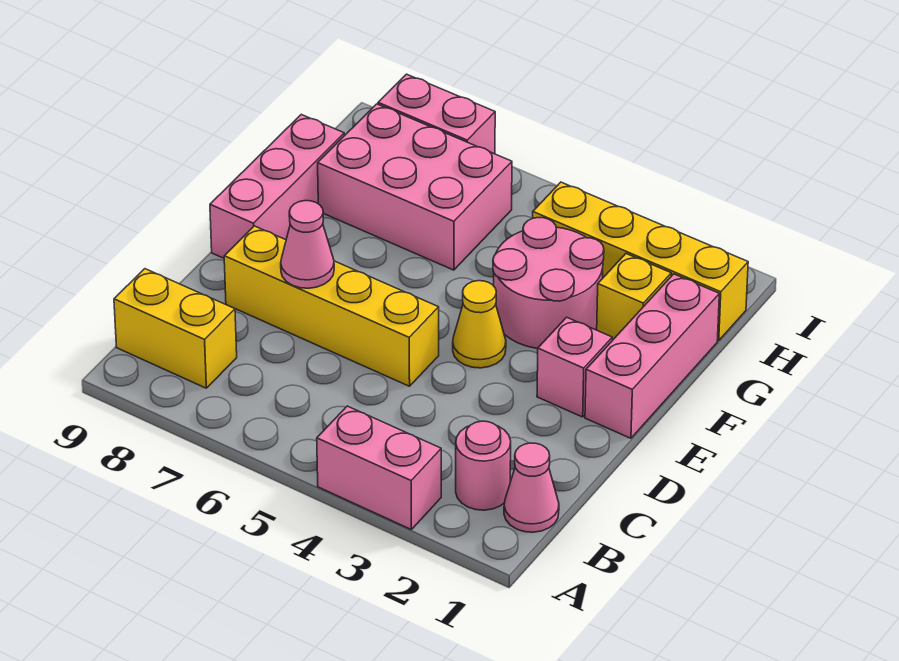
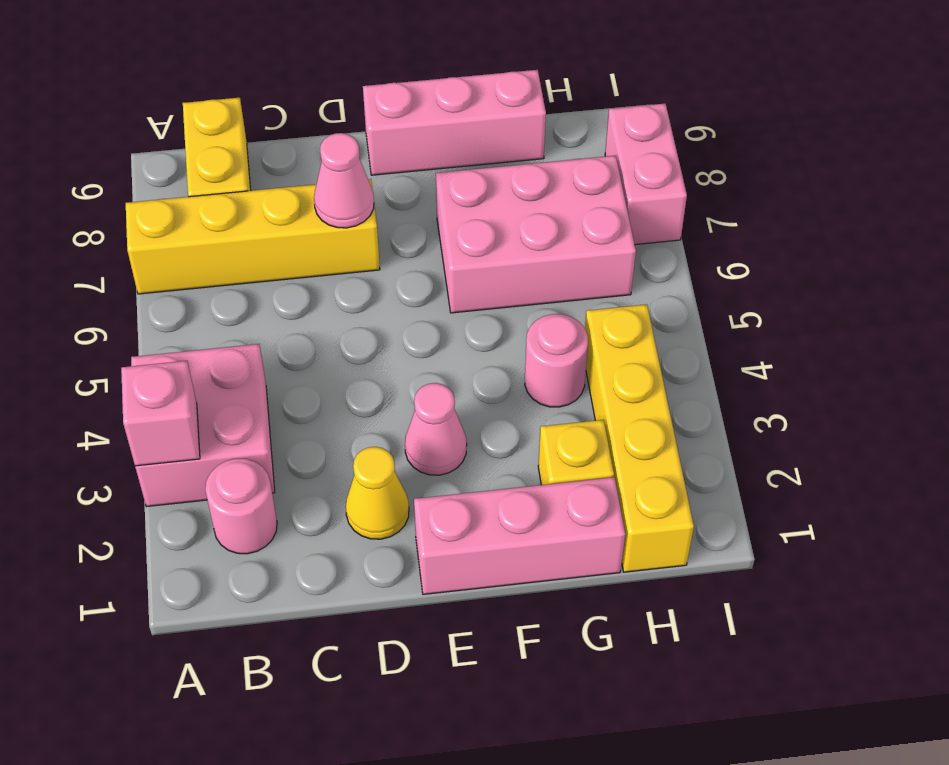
pink 1x2 brick [317,406,441,530] -> pink 2x2 brick [131,344,275,507]
pink 1x1 cone [504,443,559,532] -> pink 1x1 cone moved to [405,383,467,475]
yellow 1x4 brick [224,226,439,386] -> yellow 1x4 brick turned to [126,179,380,294]
pink 1x1 brick [537,317,612,417] -> pink 1x1 brick moved to [121,361,200,466]
yellow 1x1 cone [453,281,506,368] -> yellow 1x1 cone moved to [346,447,409,539]
pink 2x2 round brick [493,218,604,348] -> pink 1x1 round brick [525,314,588,407]
pink 2x3 brick [318,104,512,270] -> pink 2x3 brick turned to [436,156,636,313]

